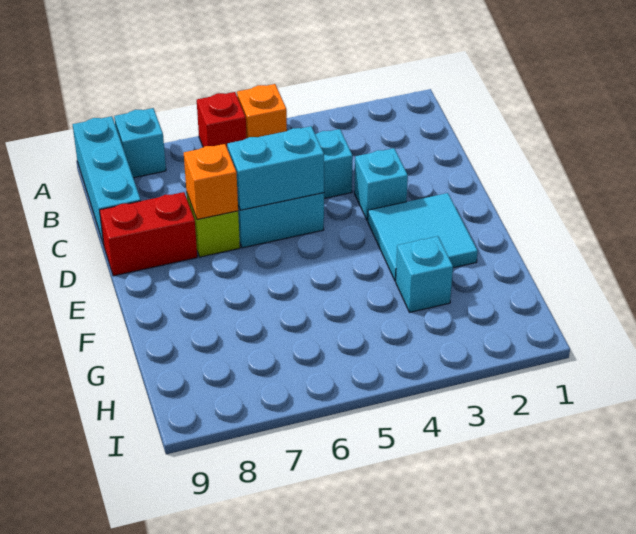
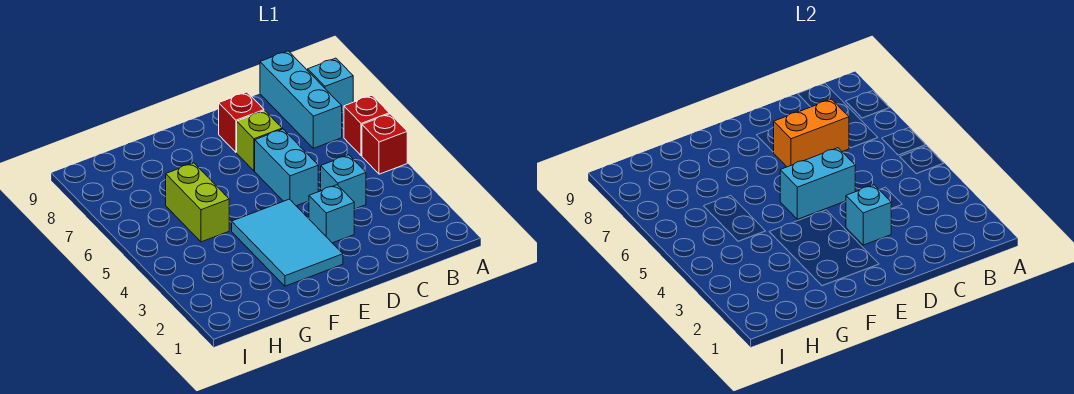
orange 1x1 brick [237,84,287,138] -> red 1x1 brick [362,114,407,174]
cyan 1x3 brick [72,116,141,244] -> cyan 1x3 brick turned to [260,51,342,148]
cyan 1x2 brick [227,126,324,210] -> cyan 1x2 brick turned to [780,148,855,219]
orange 1x1 brick [184,144,238,219] -> orange 1x2 brick [774,99,849,167]
red 1x2 brick [100,192,197,276] -> red 1x1 brick [219,92,264,152]
cyan 2x2 tile [368,193,478,281] -> cyan 2x3 tile [232,199,343,286]
cyan 1x1 brick [396,236,453,312] -> cyan 1x1 brick moved to [846,185,892,245]
none -> lime 1x2 brick [166,163,229,242]

